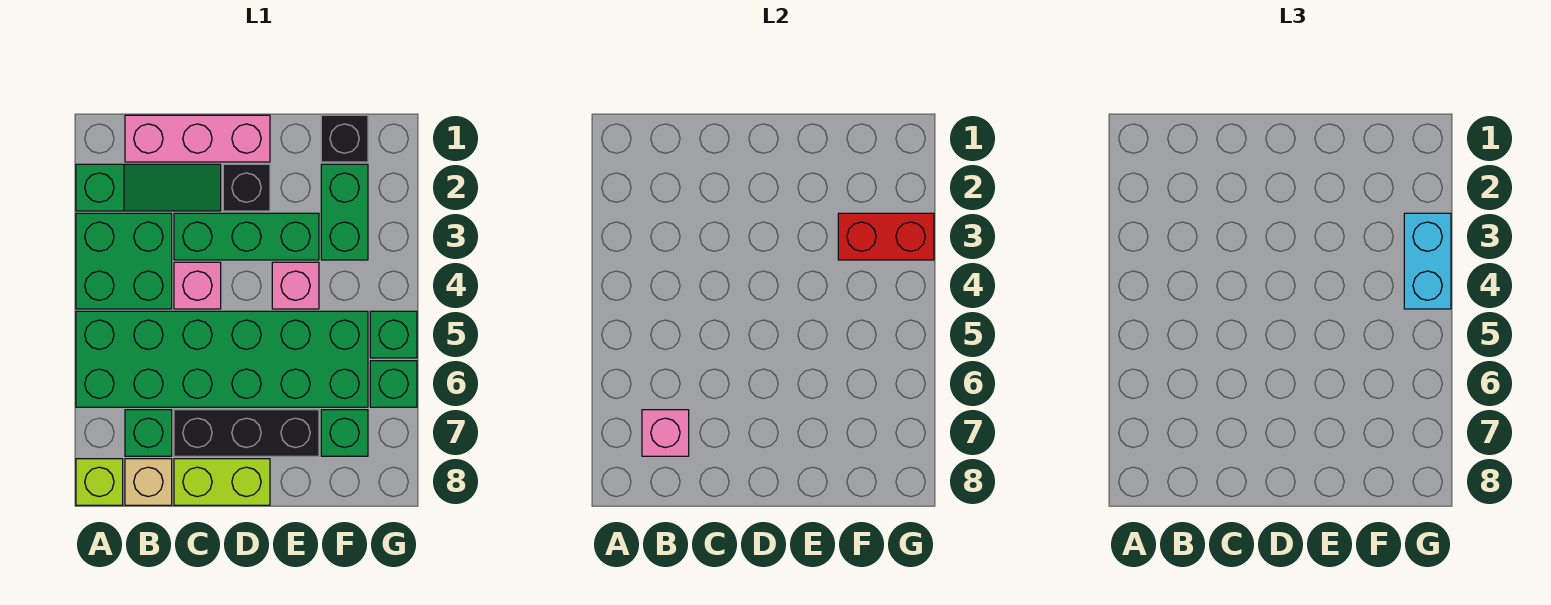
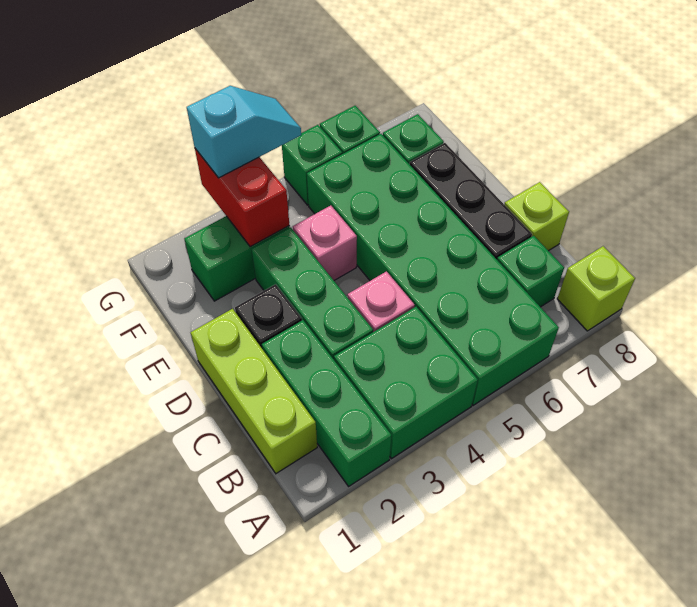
green 1x3 slope [76,164,221,211] -> green 1x3 brick [262,320,392,486]
pink 1x3 brick [125,115,270,162] -> lime 1x3 brick [191,308,317,473]
pink 1x1 brick [642,410,689,456] -> none
tan 1x1 brick [125,459,172,505] -> none
lime 1x2 brick [174,459,270,505] -> lime 1x1 brick [504,182,569,251]
black 1x1 brick [321,115,368,162] -> none
cyan 1x2 brick [1404,213,1451,309] -> cyan 1x2 slope [187,86,301,178]

